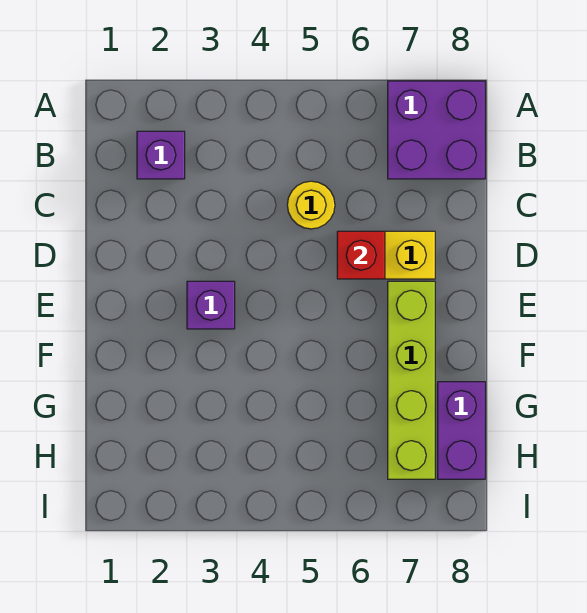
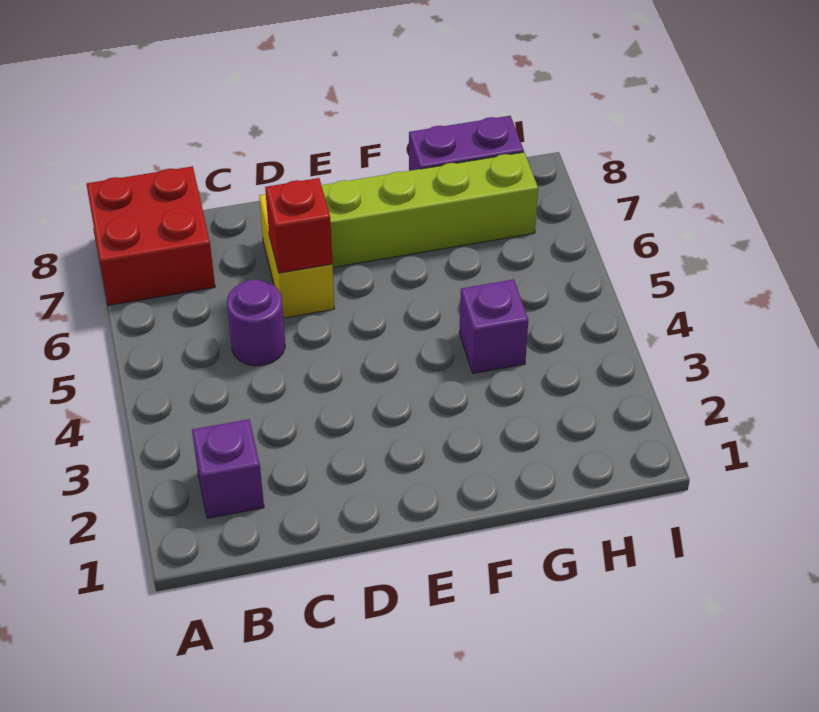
purple 2x2 brick [388,81,485,179] -> red 2x2 brick [86,166,215,305]
yellow 1x1 round brick [287,181,335,229] -> purple 1x1 round brick [227,279,285,366]
purple 1x1 brick [187,281,235,329] -> purple 1x1 brick moved to [459,279,528,373]

